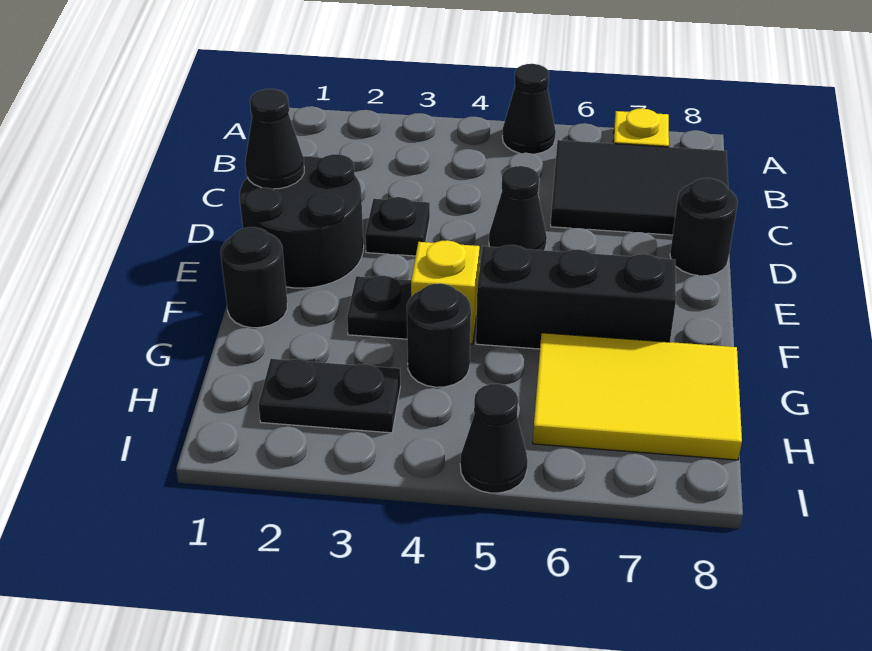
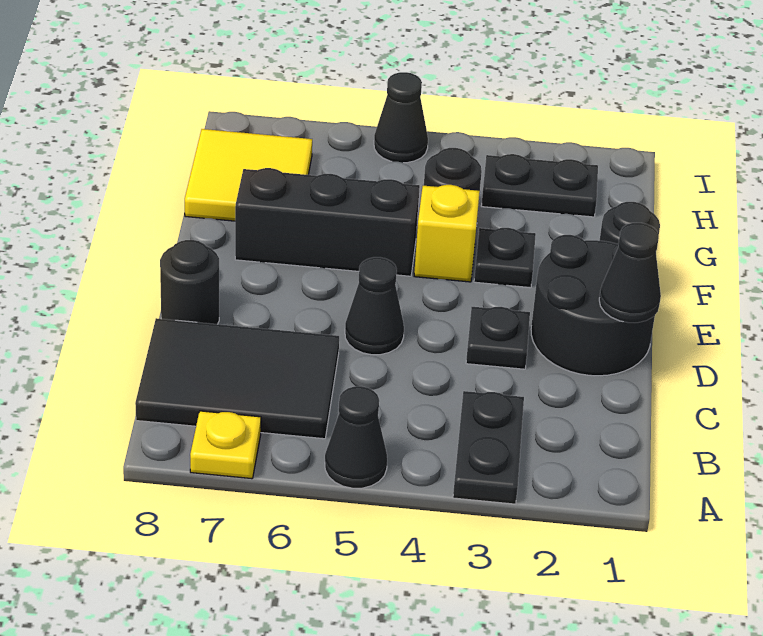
none -> black 1x2 plate [453,391,524,504]
yellow 2x3 tile [533,333,742,460] -> yellow 2x2 tile [185,129,312,221]

